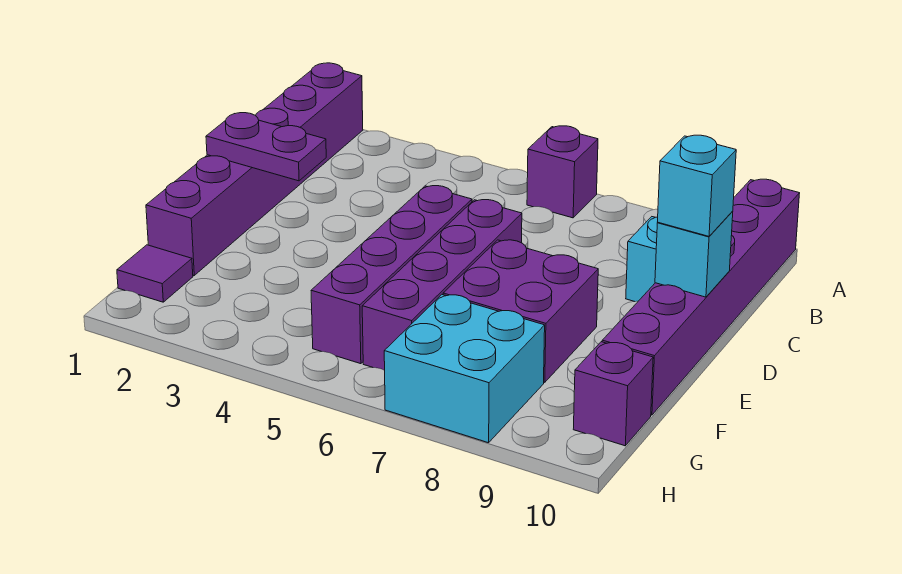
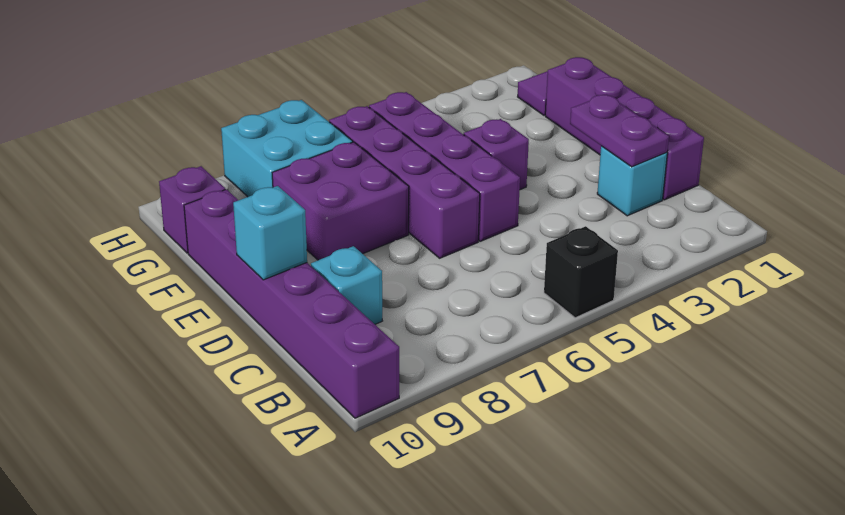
purple 1x6 brick [146,63,363,275] -> purple 1x4 brick [545,57,704,200]
none -> black 1x1 brick [544,226,618,318]
purple 1x1 brick [527,126,598,218] -> purple 1x1 brick moved to [464,119,529,190]
purple 1x2 plate [206,113,326,181] -> purple 1x2 plate turned to [570,94,669,167]
cyan 1x1 brick [658,135,736,236] -> cyan 1x1 brick moved to [597,146,667,216]

